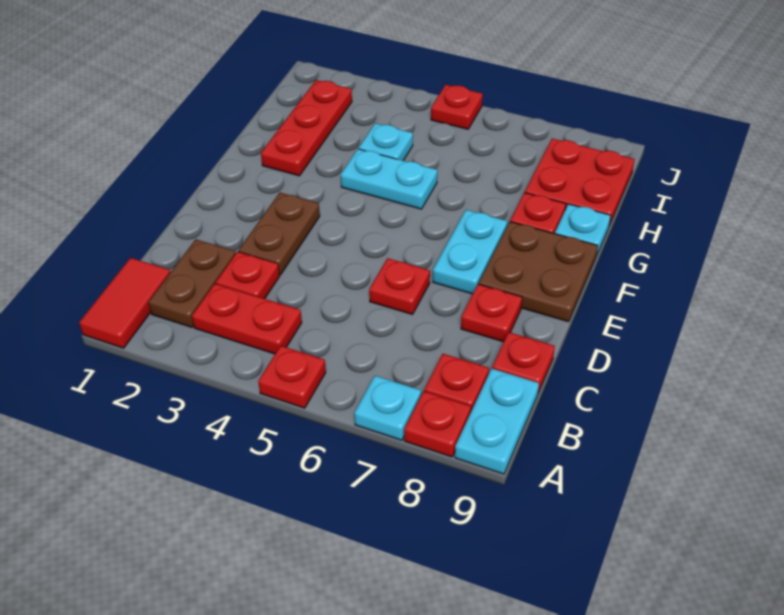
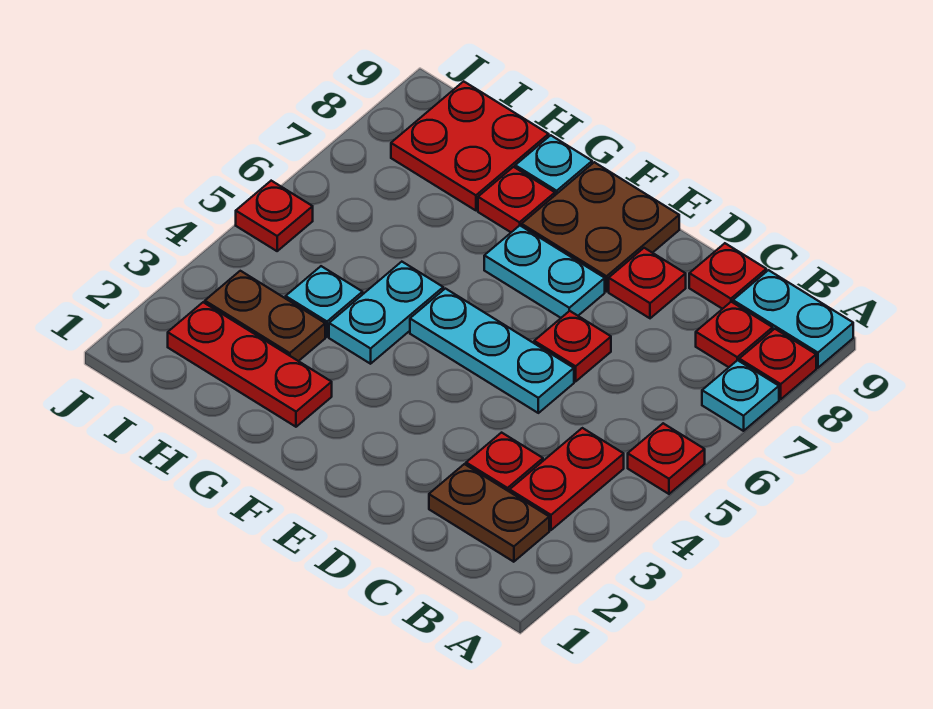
red 1x2 tile [79,258,170,348] -> none
brown 1x2 plate [238,193,320,275] -> brown 1x2 plate moved to [205,271,325,361]
none -> cyan 1x3 plate [410,289,574,413]

